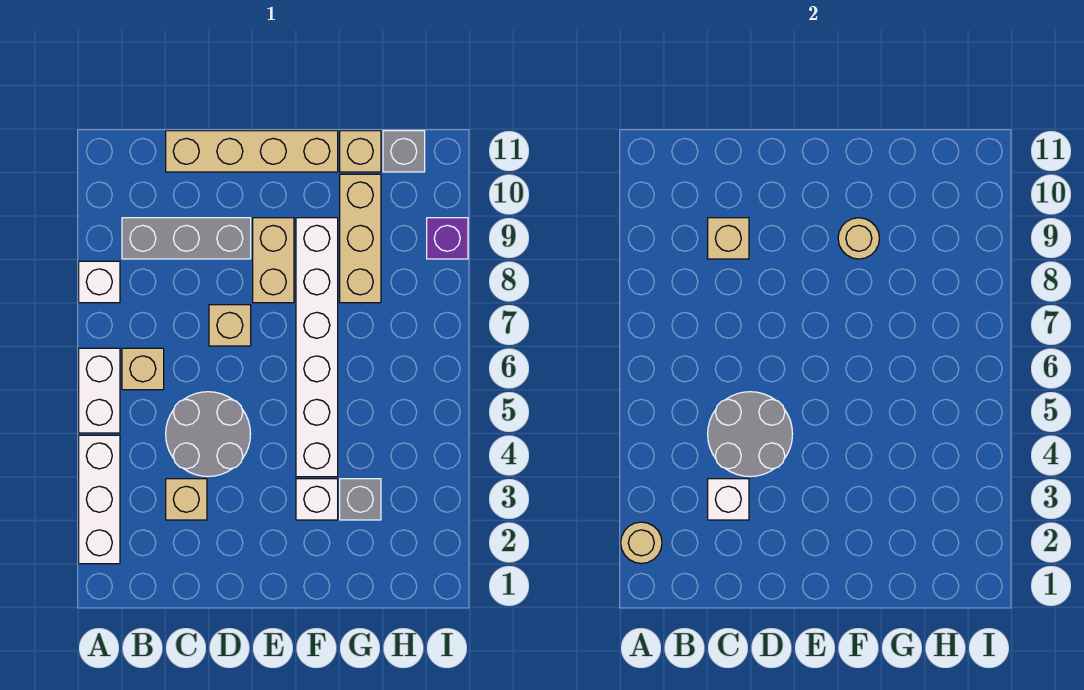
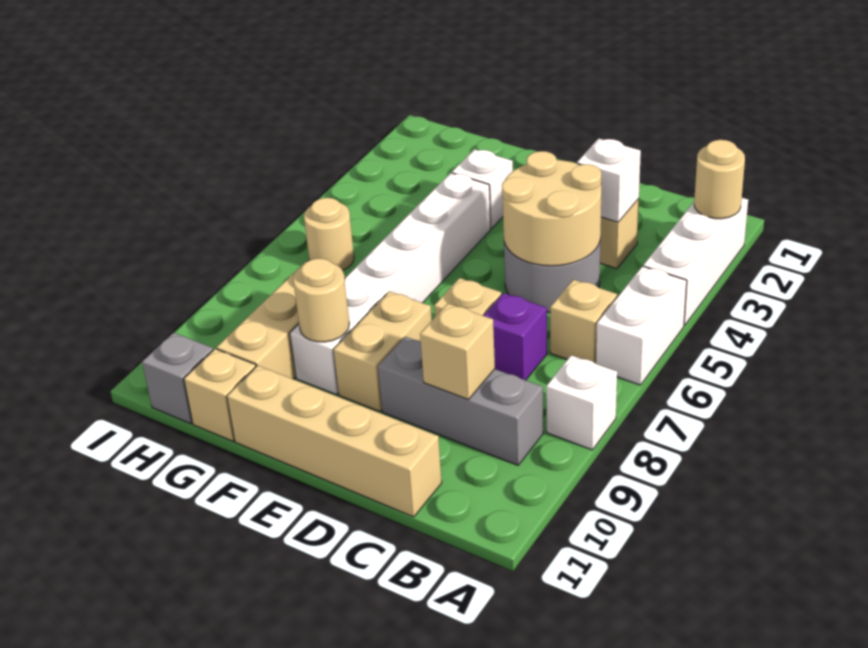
grey 2x2 round brick [708,392,793,477] -> tan 2x2 round brick [502,151,601,266]
grey 1x1 brick [340,479,381,520] -> none
none -> tan 1x1 round brick [304,198,354,270]
purple 1x1 brick [427,218,468,259] -> purple 1x1 brick moved to [484,293,547,380]

